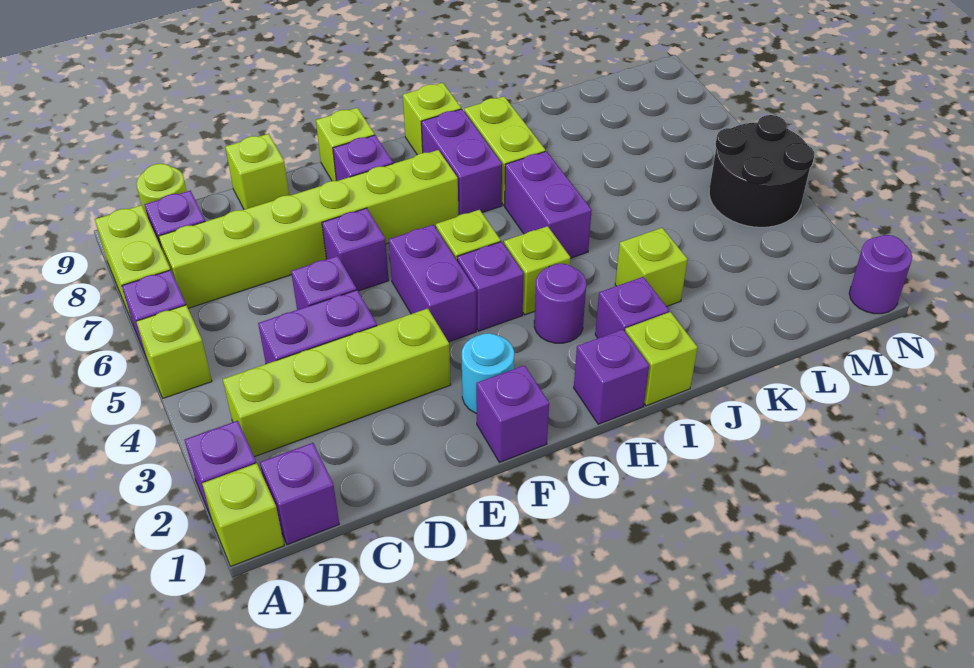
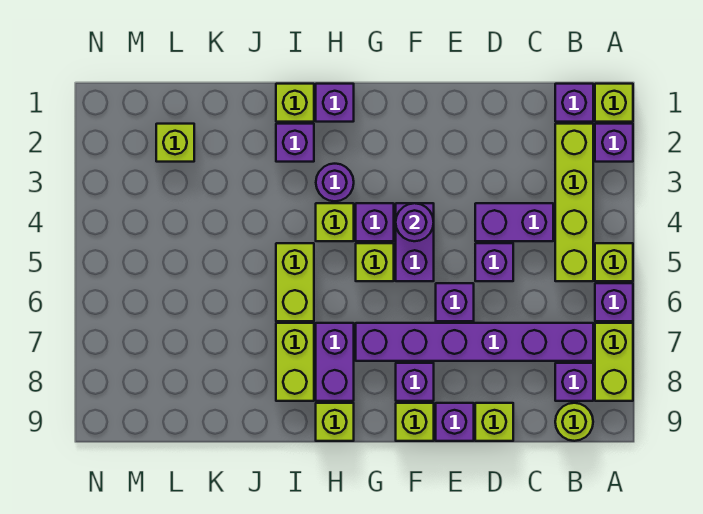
lime 1x4 brick [223,308,451,457] -> lime 1x4 brick turned to [555,124,593,281]
lime 1x6 brick [159,150,458,308] -> purple 1x6 brick [356,323,593,361]
purple 1x1 brick [476,365,549,462] -> purple 1x1 brick moved to [436,403,474,441]
cyan 1x1 round brick [462,333,514,414] -> none
purple 1x2 brick [505,151,592,258] -> lime 1x2 brick [276,243,314,321]
lime 1x1 brick [615,228,688,306] -> lime 1x1 brick moved to [156,124,194,162]
black 2x2 round brick [709,115,814,227] -> none
purple 1x1 round brick [849,235,912,314] -> purple 1x1 round brick moved to [396,203,434,241]

